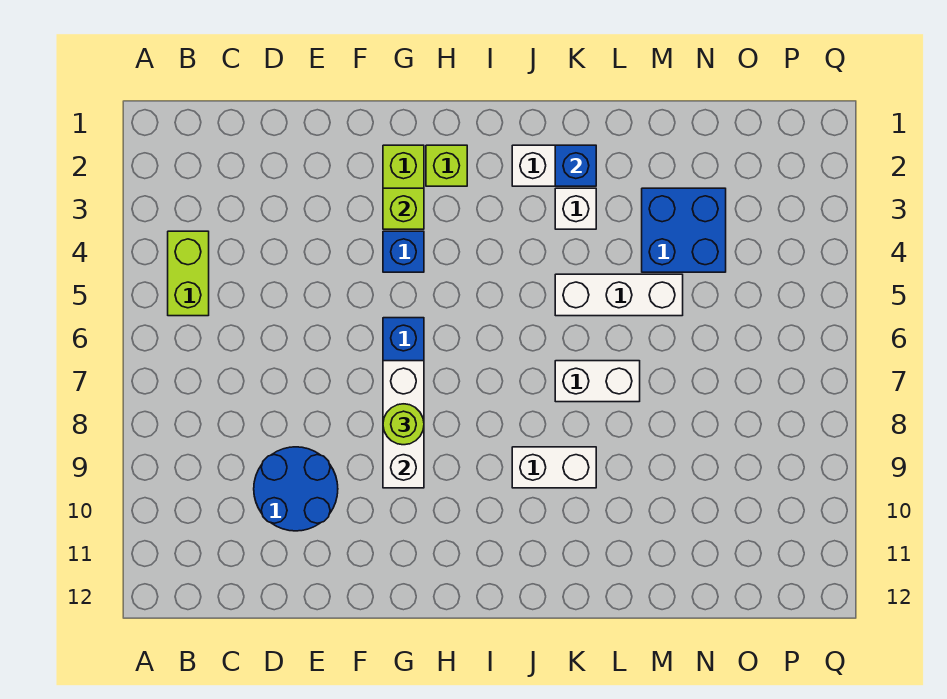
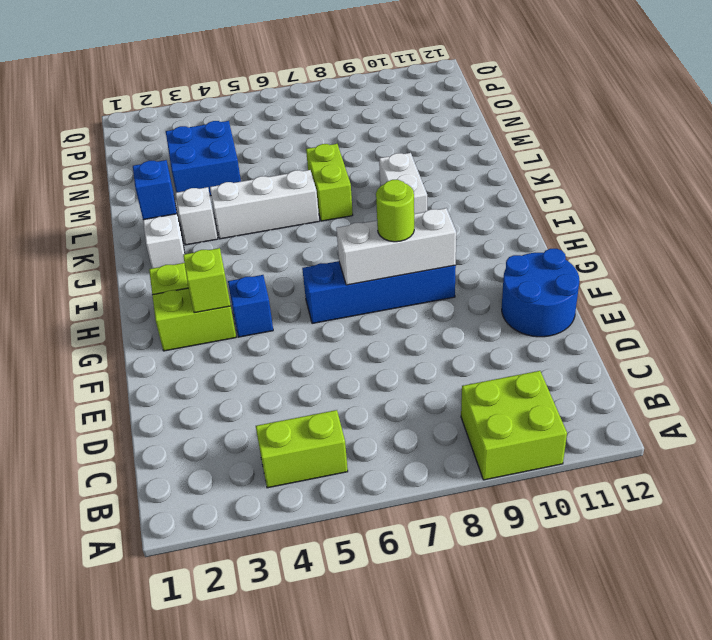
none -> lime 2x2 brick [461,371,567,480]
blue 2x2 round brick [254,447,338,531] -> blue 2x2 round brick moved to [502,249,579,337]
white 1x3 brick [555,274,683,316] -> white 1x3 brick turned to [210,170,319,239]
white 1x2 brick [555,361,640,402] -> lime 1x2 brick [306,144,353,221]

